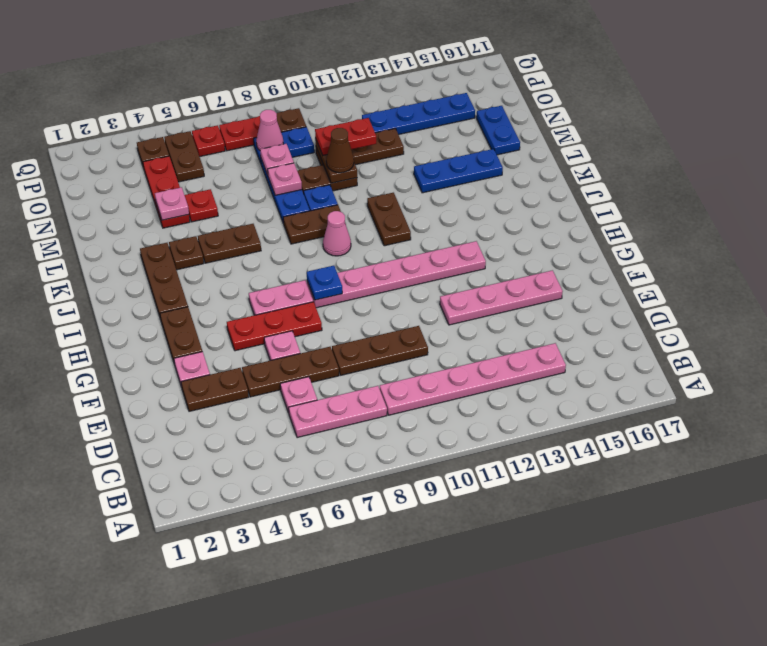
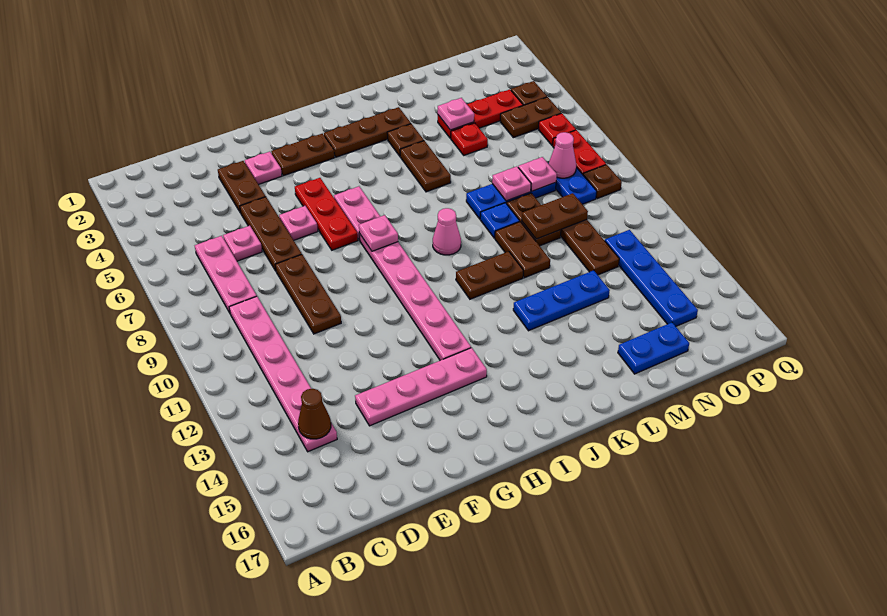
pink 1x4 plate [440,270,563,325] -> pink 1x4 plate turned to [355,348,487,426]
blue 1x1 plate [307,266,342,300] -> pink 1x1 plate [359,215,398,251]
brown 1x2 plate [283,205,346,244] -> brown 1x2 plate moved to [495,222,550,278]
blue 1x3 plate [414,149,503,193] -> blue 1x3 plate turned to [513,270,610,331]
brown 1x1 cone [326,128,354,173] -> brown 1x1 cone moved to [298,389,331,439]
red 1x2 plate [315,118,376,155] -> none

